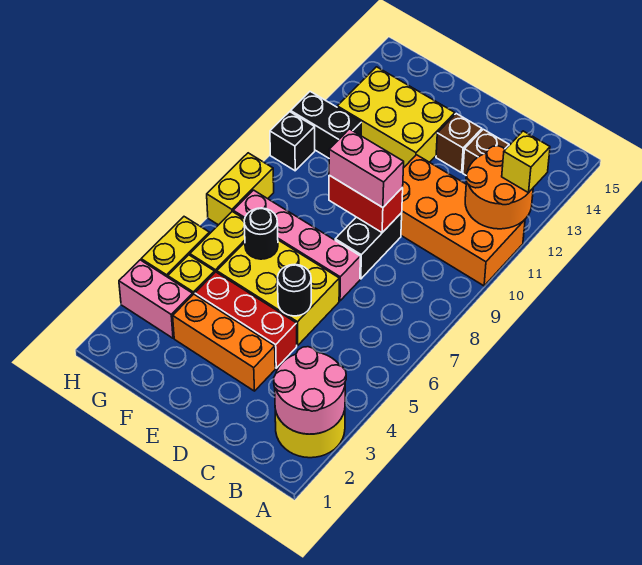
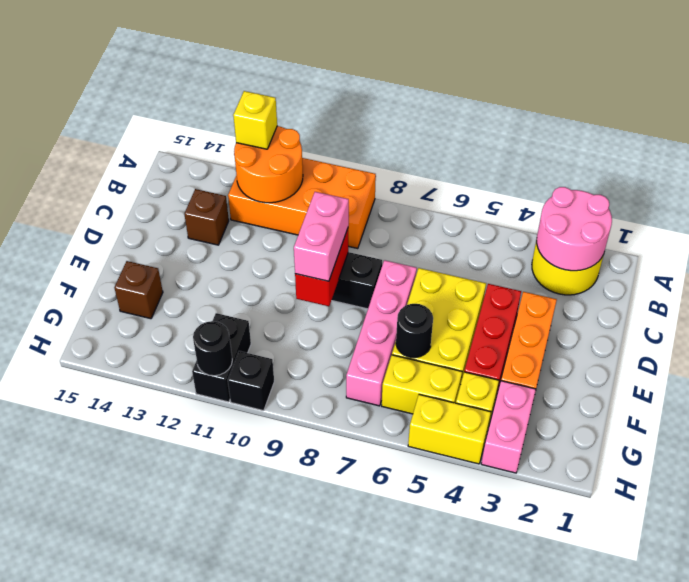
orange 2x4 brick [401,155,525,286] -> orange 2x4 brick turned to [228,158,376,249]
black 1x1 round brick [278,264,311,316] -> black 1x1 round brick moved to [193,321,232,376]
brown 1x1 brick [436,114,482,173] -> brown 1x1 brick moved to [114,261,163,319]
yellow 2x3 brick [337,67,455,168] -> none
yellow 1x2 brick [207,153,274,225] -> none

